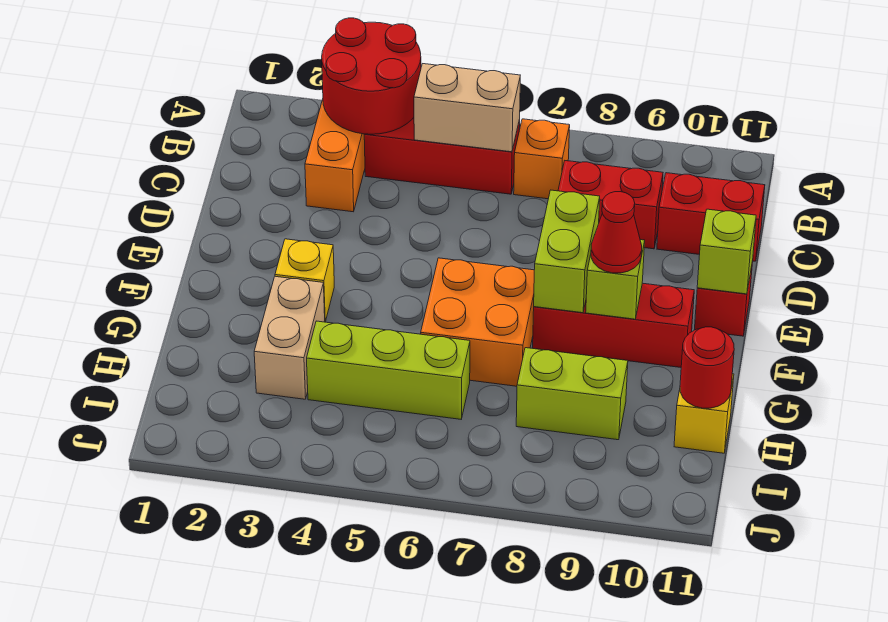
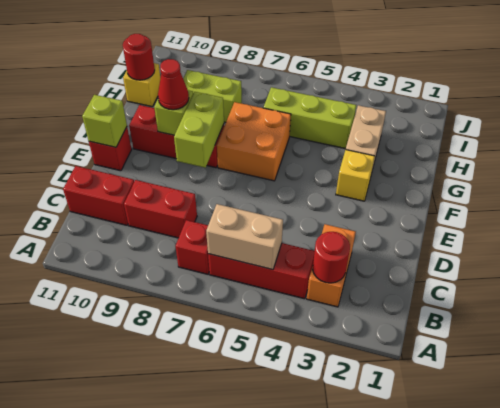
red 2x2 round brick [322,18,421,134] -> red 1x1 round brick [313,232,350,283]
orange 1x1 brick [514,119,570,199] -> red 1x1 brick [176,220,209,274]

